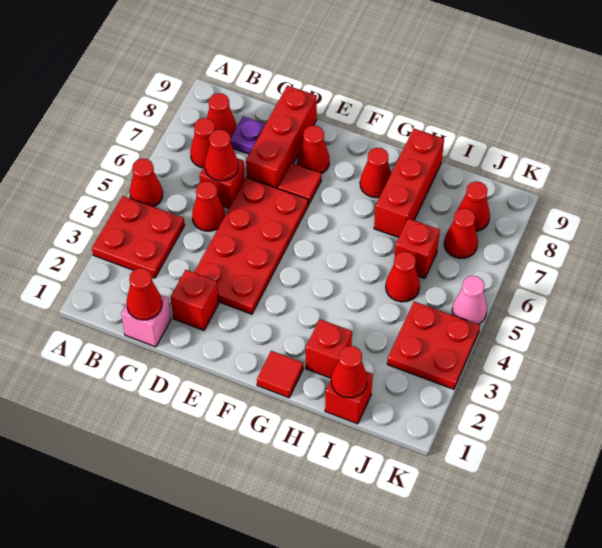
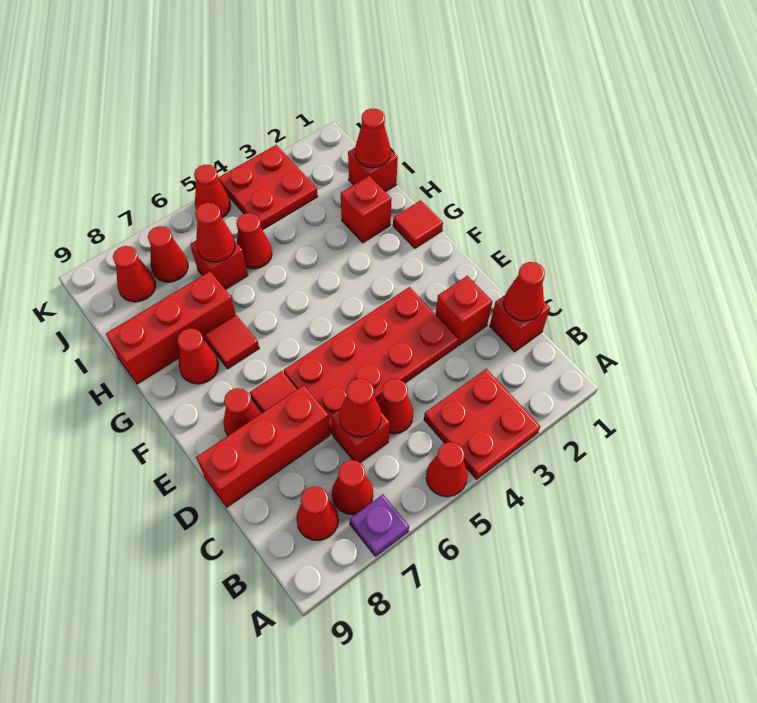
pink 1x1 brick [121,295,171,347] -> red 1x1 brick [490,295,550,352]
purple 1x1 plate [231,116,266,154] -> purple 1x1 plate moved to [350,495,409,556]
none -> red 1x1 tile [205,315,259,369]
none -> red 1x1 cone [195,202,235,262]
pink 1x1 cone [452,276,487,325] -> red 1x1 cone [194,165,231,218]

